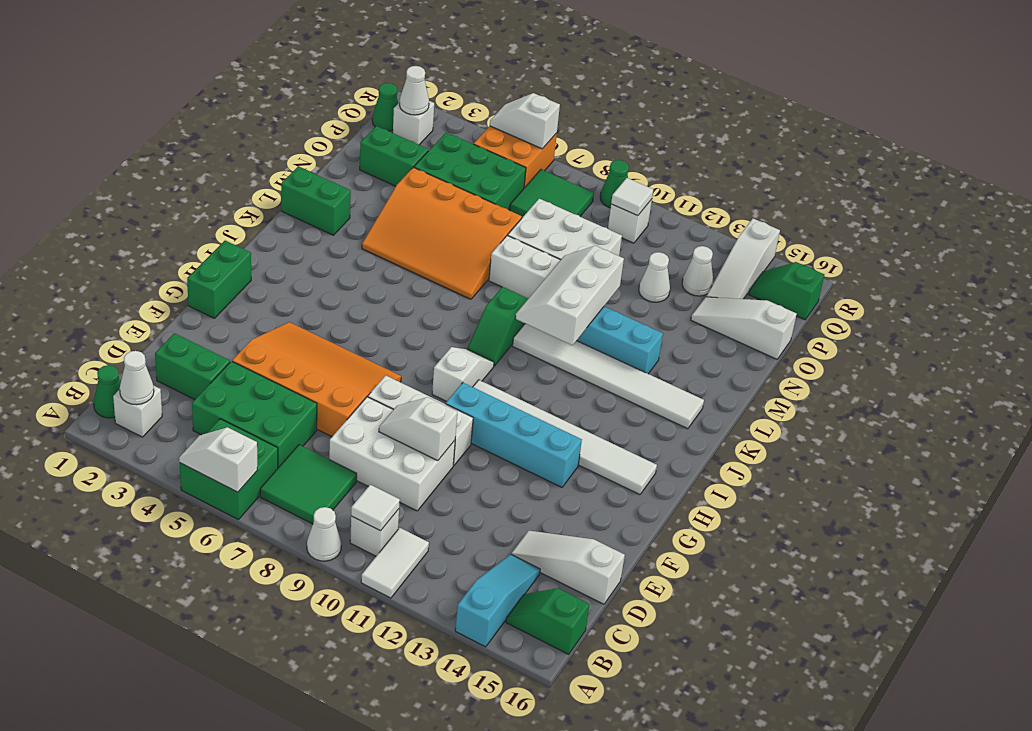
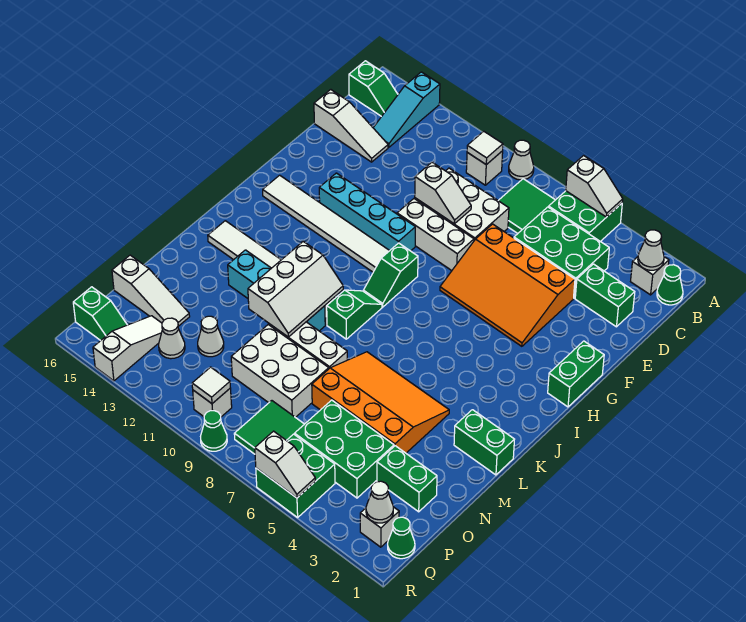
white 1x2 tile [361,528,429,598] -> none
white 1x2 slope [432,347,494,401] -> green 1x2 slope [363,243,418,307]
orange 2x2 brick [474,126,557,188] -> green 2x2 brick [256,434,335,517]

